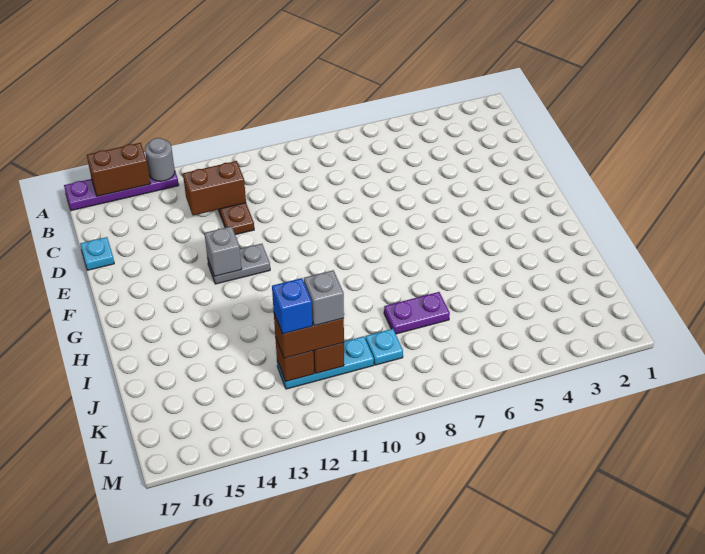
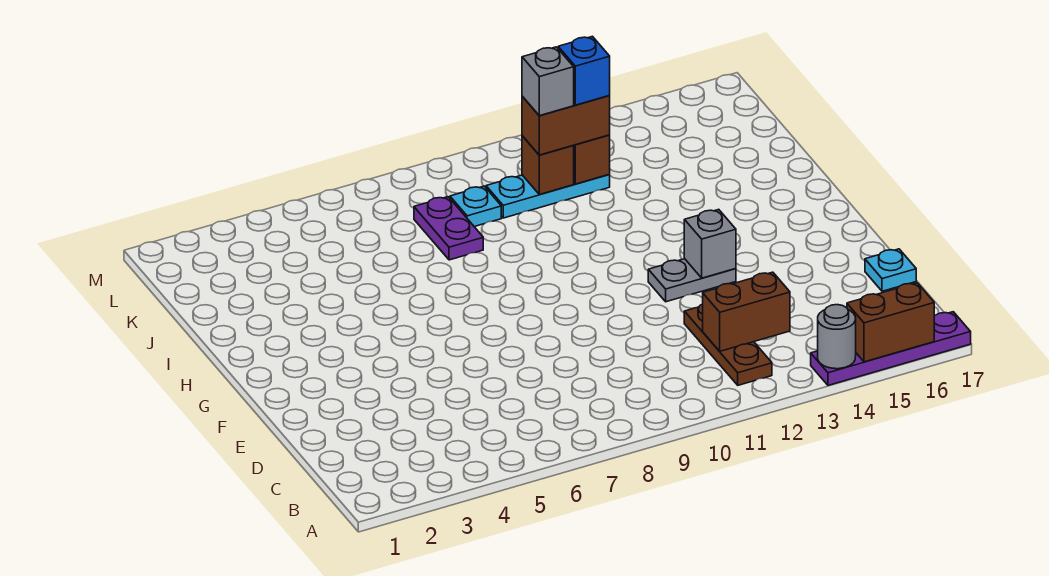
purple 1x2 plate [384,292,450,334] -> purple 1x2 plate turned to [414,197,483,260]

